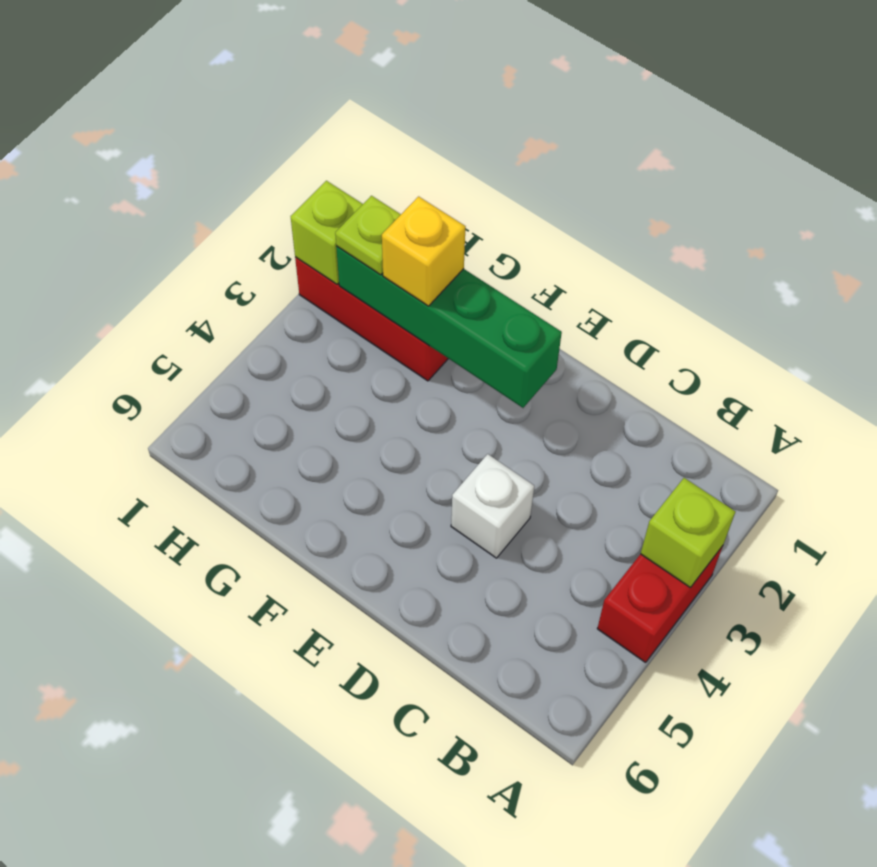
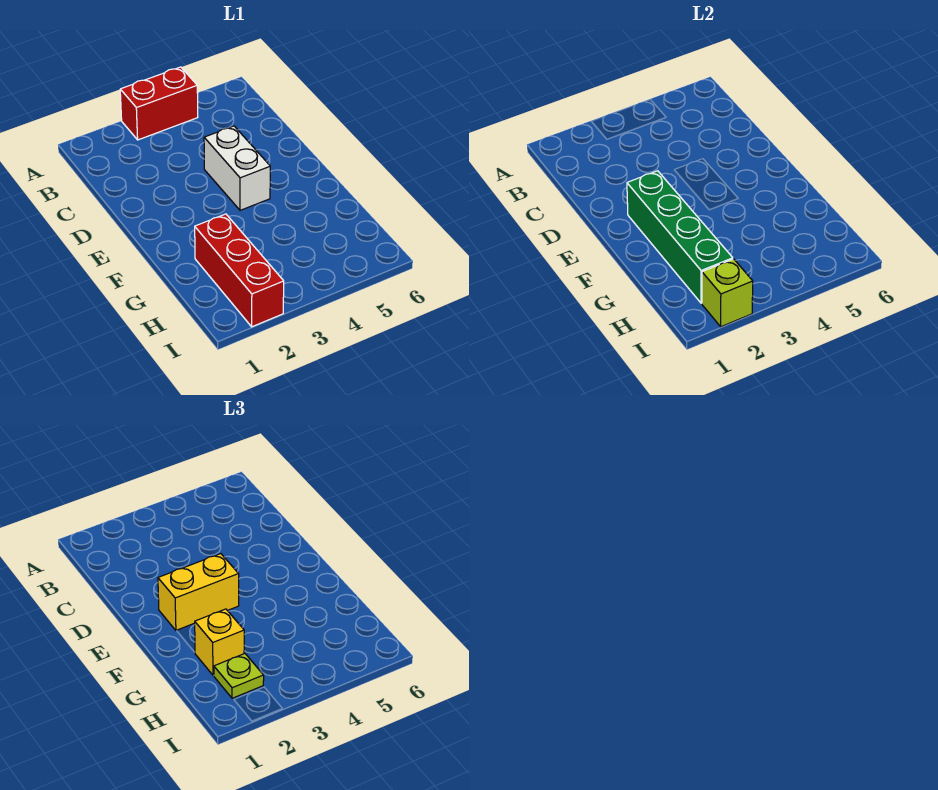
lime 1x1 brick [641,478,736,588] -> none
white 1x1 brick [451,454,534,558] -> white 1x2 brick [204,126,270,210]
none -> yellow 1x2 brick [158,554,239,631]

